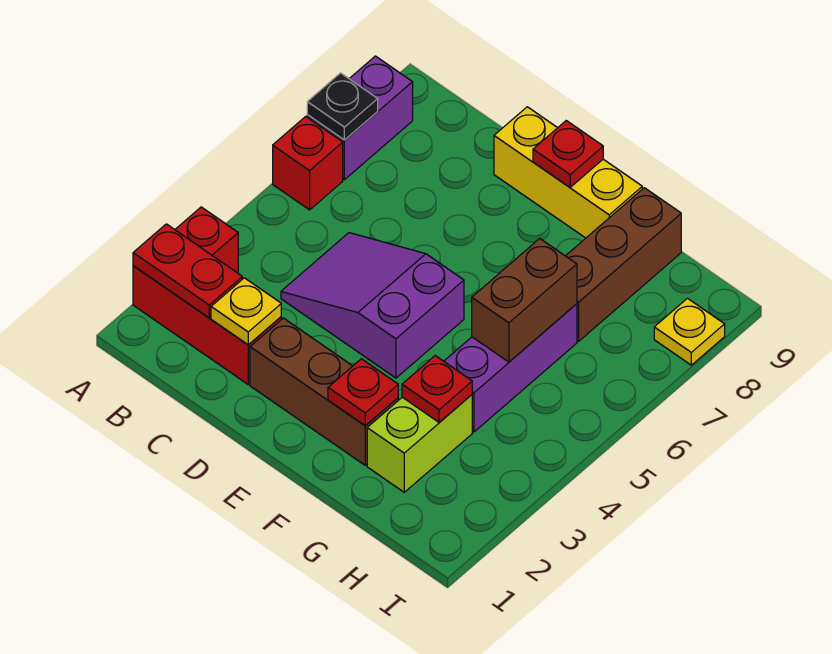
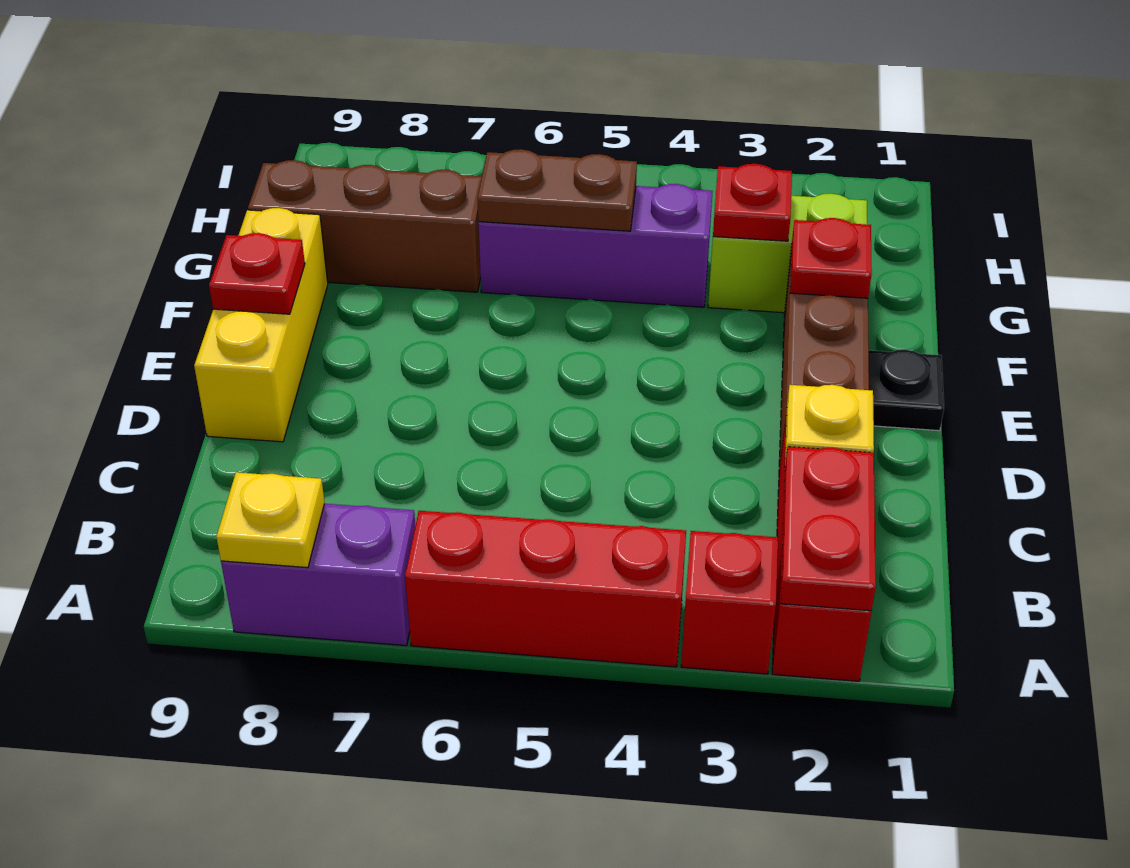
red 1x1 brick [273,117,343,210] -> red 1x3 brick [405,511,686,667]
black 1x1 plate [307,73,378,140] -> black 1x1 plate moved to [869,350,944,431]
purple 2x3 slope [281,233,464,378] -> none
brown 1x2 brick [472,239,577,362] -> brown 1x2 plate [477,149,637,231]
yellow 1x1 plate [654,298,725,365] -> yellow 1x1 plate moved to [216,472,325,568]

